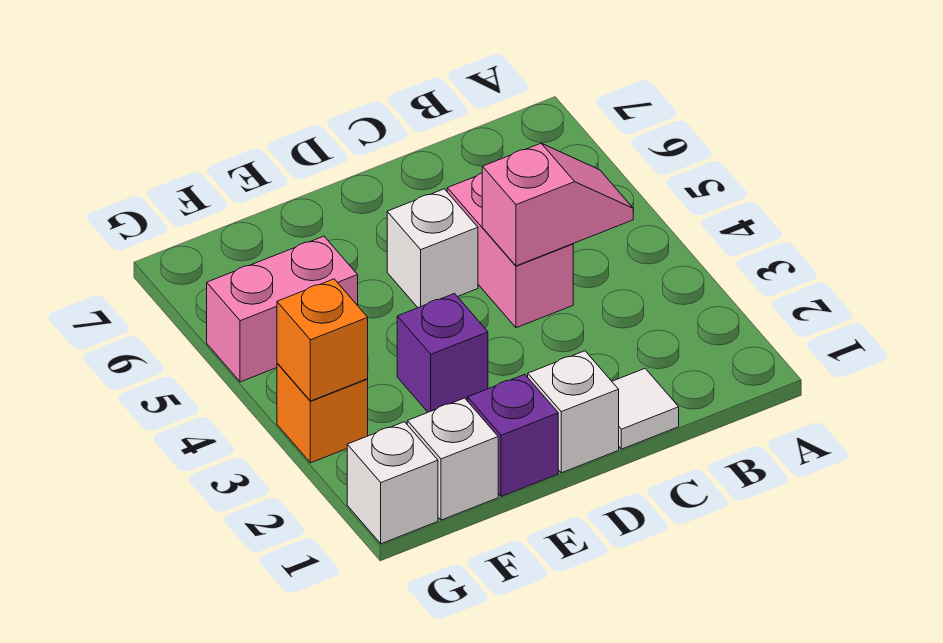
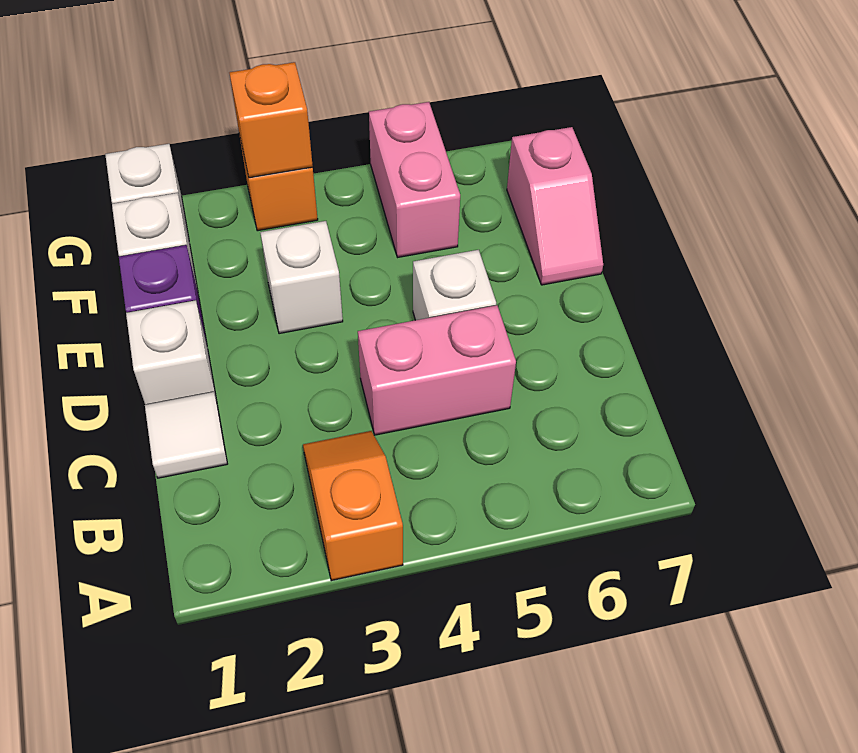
none -> orange 1x2 slope [303,431,403,581]
pink 1x2 slope [482,143,633,266] -> pink 1x2 slope moved to [507,127,603,285]
purple 1x1 brick [397,294,488,412] -> white 1x1 brick [260,221,343,334]

